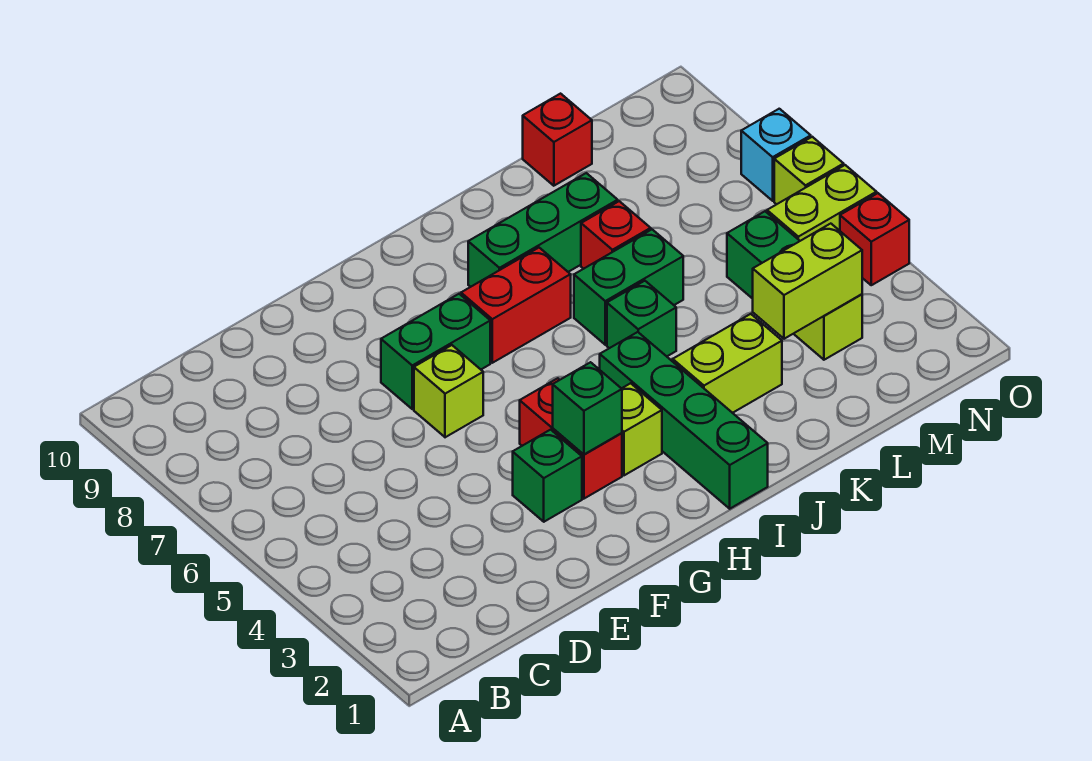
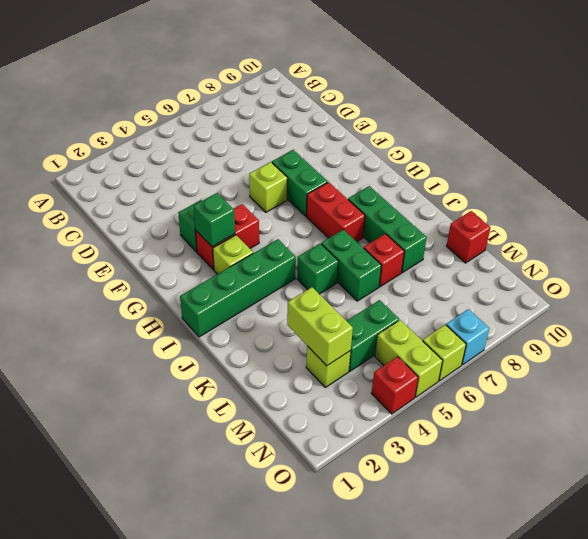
lime 1x2 brick [673,314,782,413] -> none

